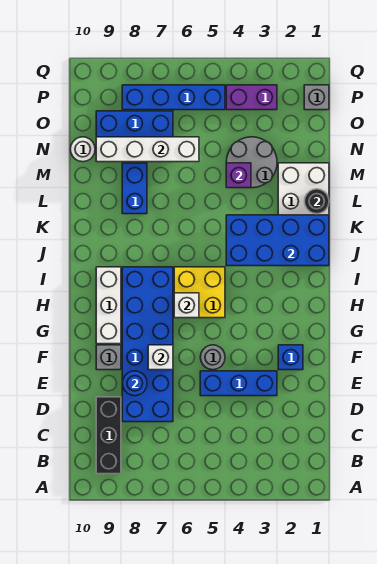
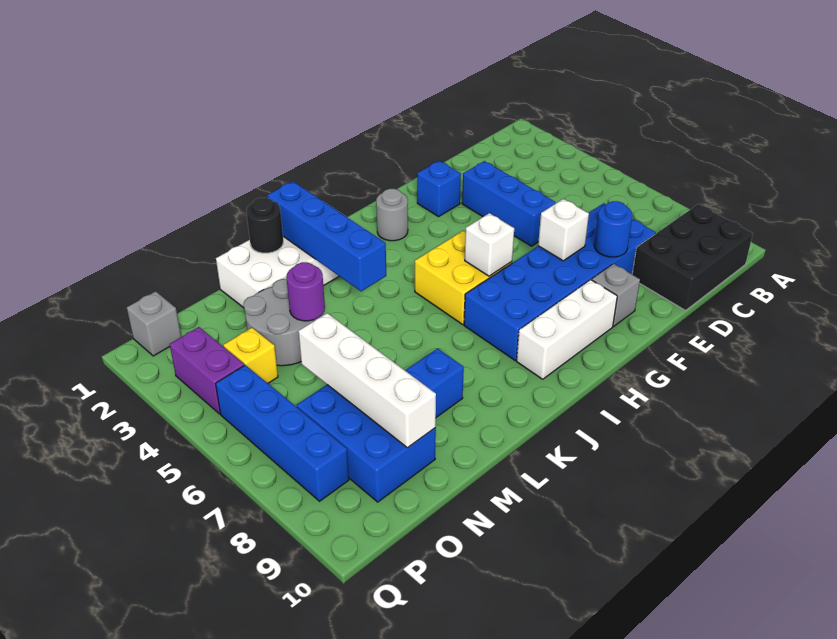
black 1x3 brick [96,397,121,474] -> black 2x3 brick [632,204,753,310]
grey 1x1 round brick [200,345,225,370] -> grey 1x1 round brick moved to [376,189,408,241]
blue 2x4 brick [226,215,329,266] -> blue 1x4 brick [267,181,386,291]
purple 1x1 brick [226,163,251,188] -> purple 1x1 round brick [286,262,325,321]
white 1x1 round brick [70,137,95,162] -> none
none -> yellow 1x1 brick [223,328,278,383]

